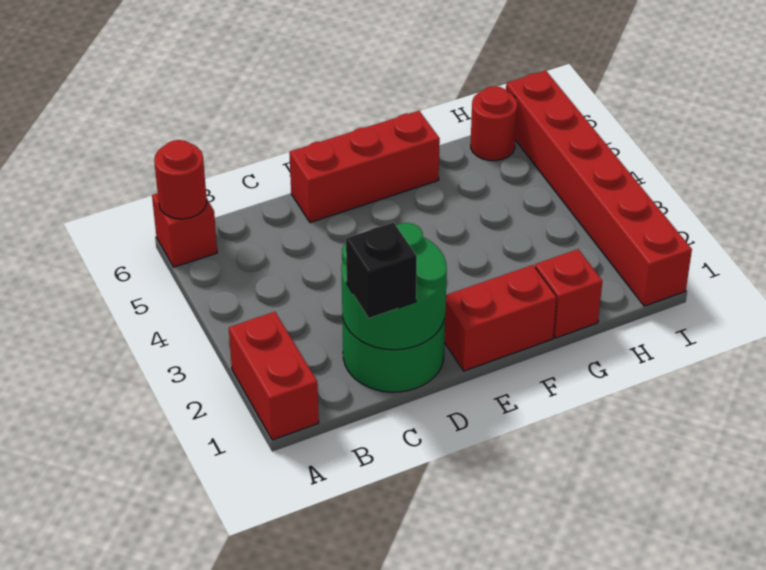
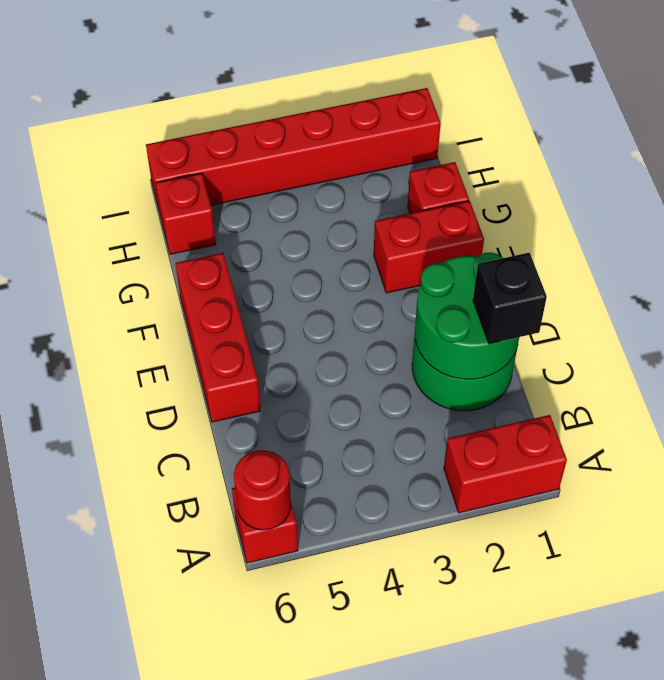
red 1x2 brick [444,265,557,371] -> red 1x2 brick turned to [374,201,484,293]
red 1x1 round brick [471,86,517,161] -> red 1x1 brick [155,173,216,254]

